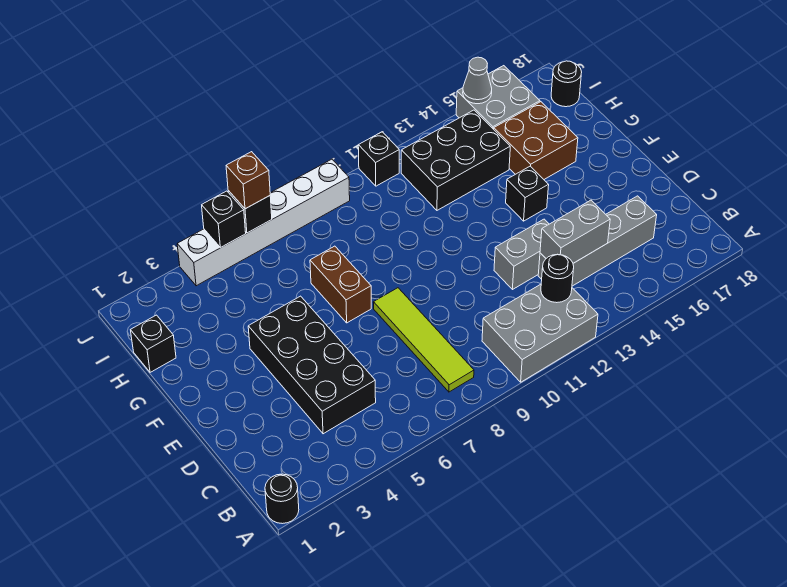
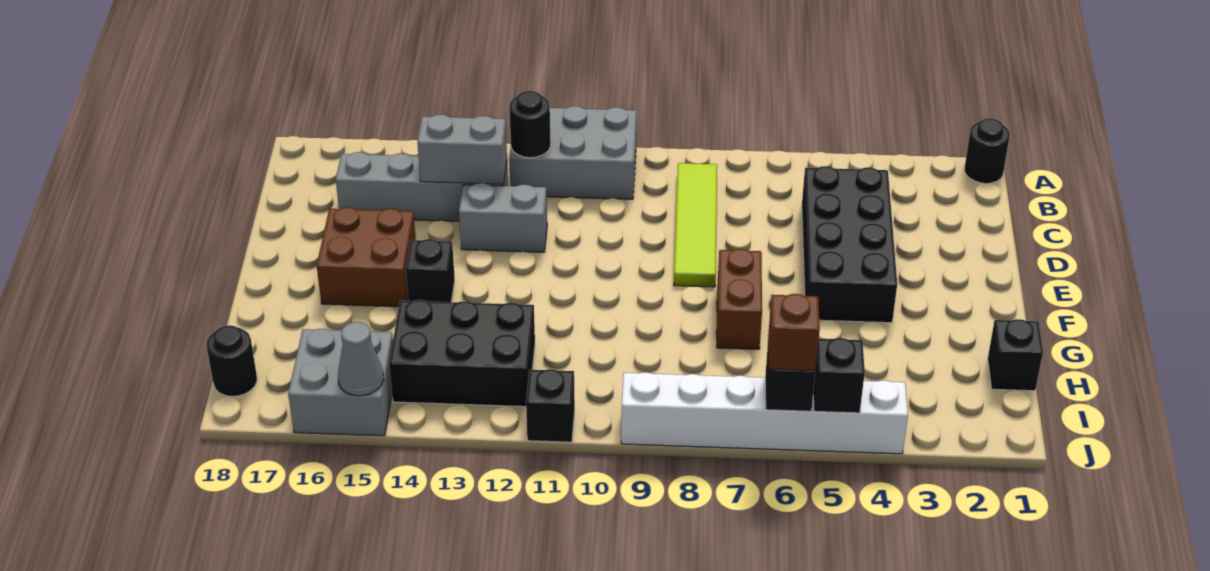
brown 2x2 brick [494,102,578,179] -> brown 2x2 brick moved to [317,207,416,307]

